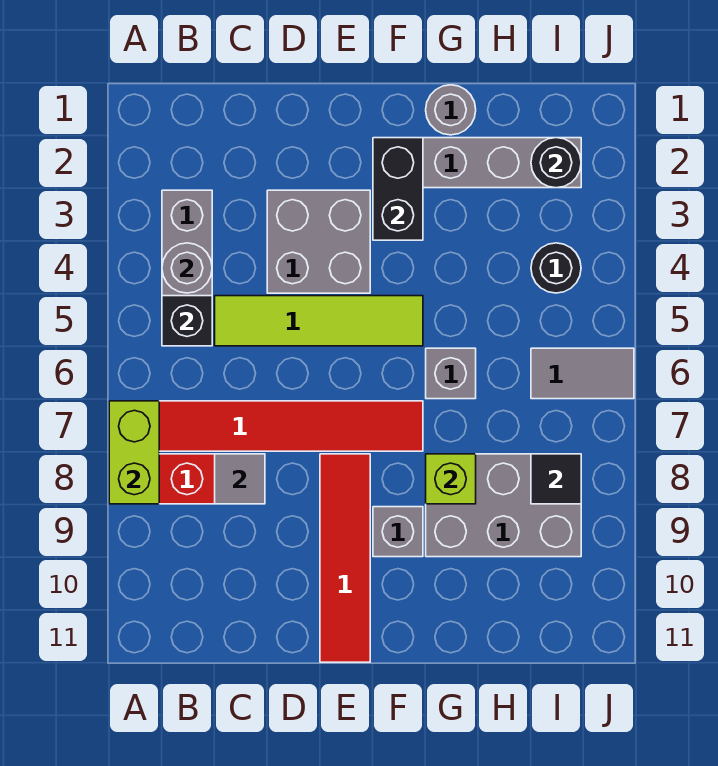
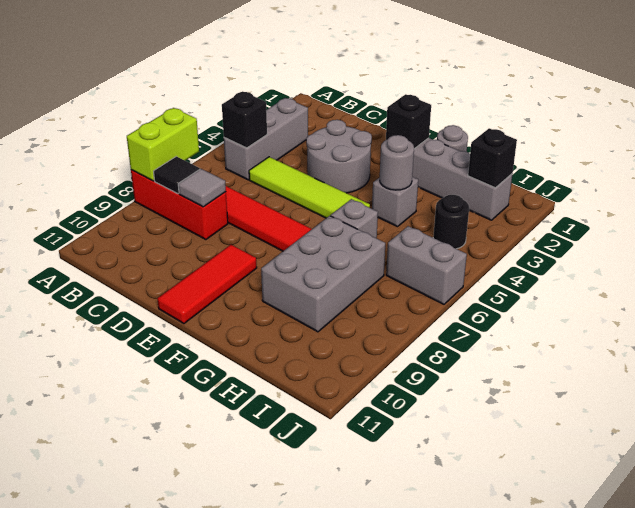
grey 1x1 round brick [162,243,212,293] -> grey 1x1 round brick moved to [380,135,414,190]
grey 2x2 brick [267,190,370,293] -> grey 2x2 round brick [306,120,372,193]
red 1x4 tile [320,454,370,662] -> red 1x3 tile [157,245,257,324]
black 1x2 brick [373,138,423,240] -> black 1x1 brick [386,94,431,149]
grey 1x1 brick [373,507,423,557] -> grey 1x1 brick moved to [372,177,418,227]
grey 2x3 brick [426,454,581,557] -> grey 2x3 brick turned to [261,216,385,332]
lime 1x1 brick [426,454,476,504] -> none
black 1x1 round brick [531,138,581,188] -> black 1x1 brick [468,128,517,188]
grey 1x2 tile [531,348,634,399] -> grey 1x2 brick [386,226,467,304]
black 1x1 tile [531,454,581,504] -> black 1x1 tile moved to [154,156,200,194]

